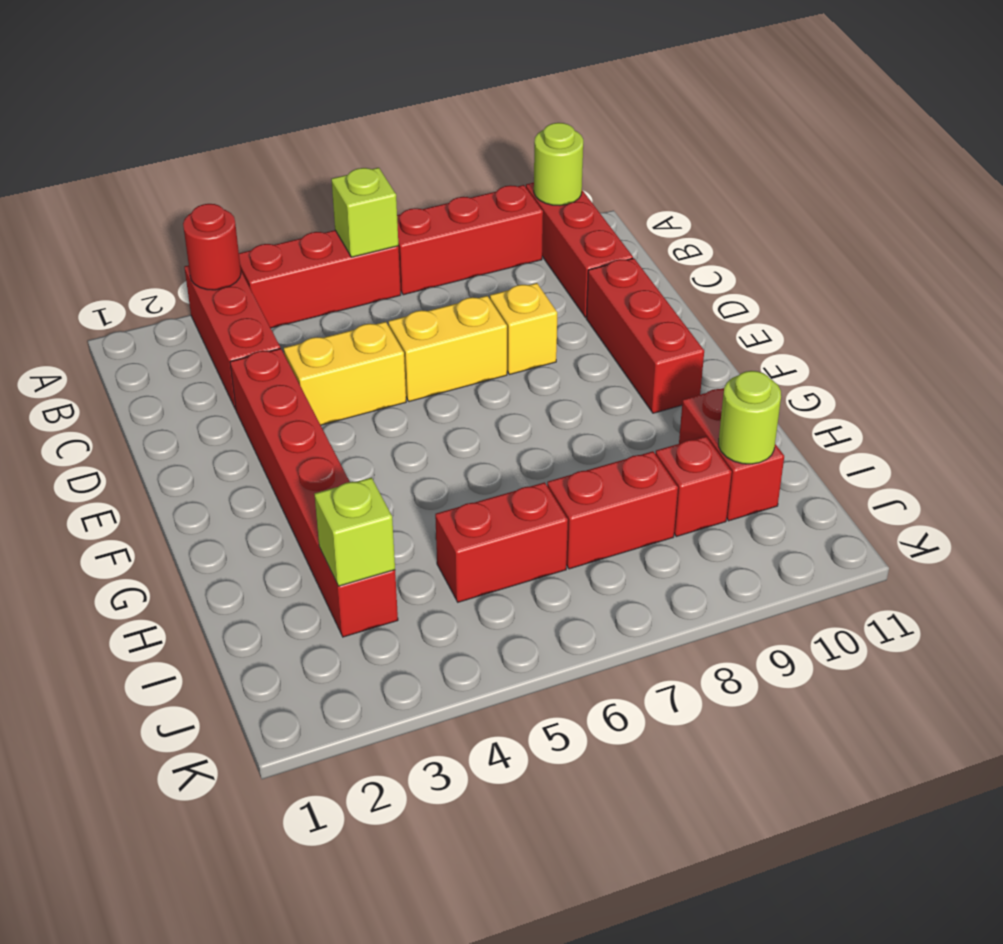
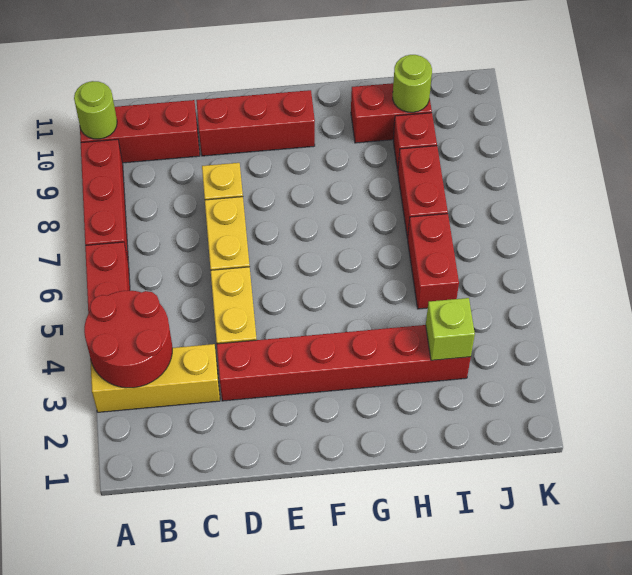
red 1x3 brick [184,265,280,409] -> yellow 1x3 brick [90,344,220,412]
red 1x1 round brick [183,204,241,290] -> red 2x2 round brick [84,291,172,388]
lime 1x1 brick [331,168,398,257] -> none

